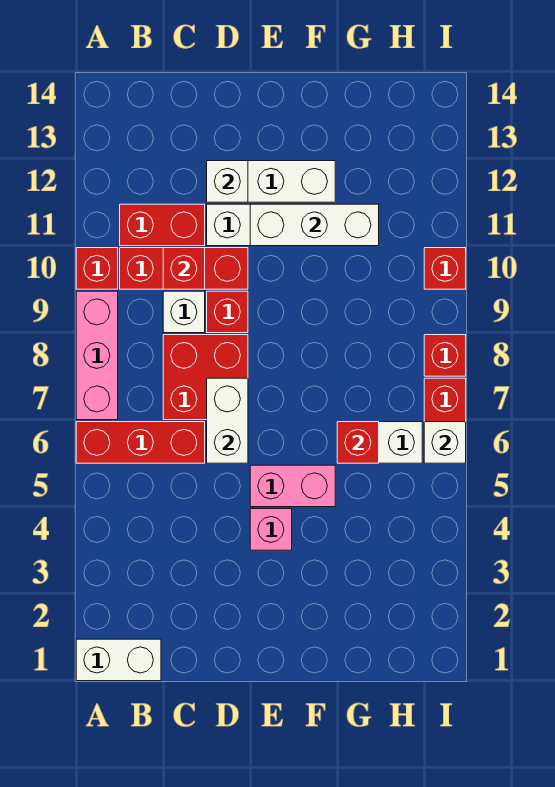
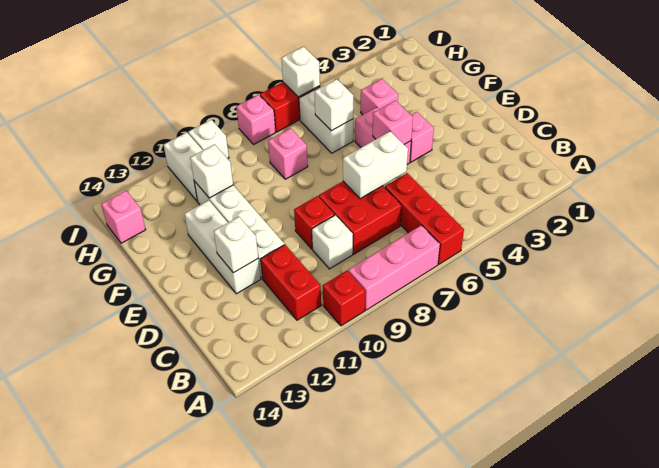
white 1x2 brick [76,639,161,681] -> white 1x2 brick moved to [164,132,203,201]
red 1x3 brick [120,248,248,289] -> none
red 1x1 brick [163,248,205,289] -> none
none -> pink 1x1 brick [373,100,413,145]
white 1x3 brick [250,204,379,246] -> white 1x1 brick [190,144,233,198]
none -> pink 1x1 brick [361,79,398,115]
red 1x1 brick [337,422,379,463] -> white 1x1 brick [314,79,353,131]
none -> pink 1x1 brick [268,128,308,179]
none -> pink 1x1 brick [101,191,146,243]
red 1x1 brick [424,335,466,376] -> pink 1x1 brick [237,95,276,144]
red 1x1 brick [424,248,466,289] -> white 1x1 brick [188,120,229,159]

